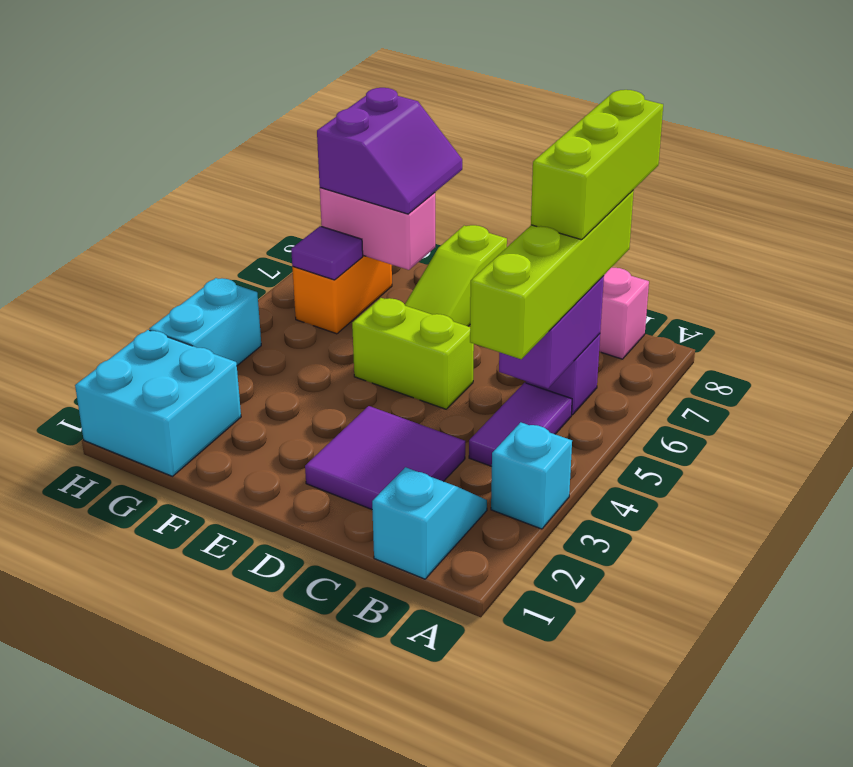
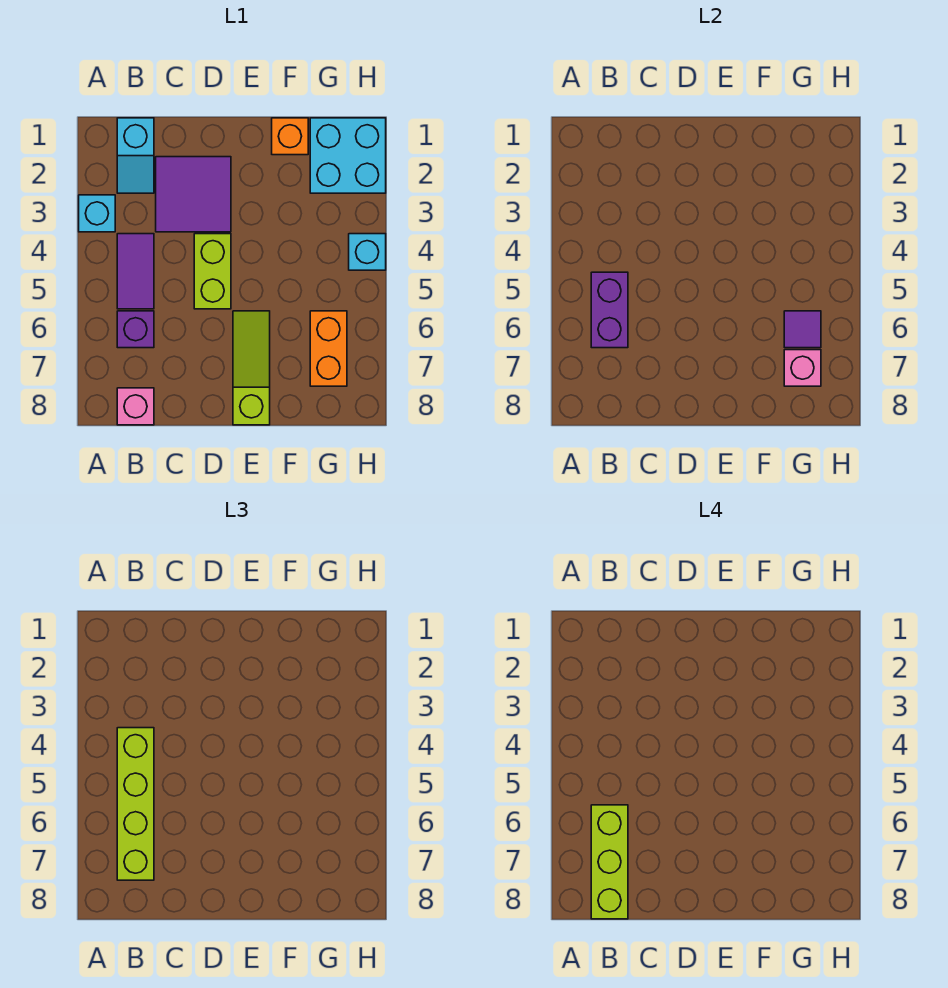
lime 1x2 brick [352,298,474,409] -> lime 1x2 brick turned to [194,234,231,309]
none -> orange 1x1 brick [272,118,308,155]
pink 1x2 brick [320,188,435,270] -> pink 1x1 brick [784,350,821,386]
purple 2x2 slope [317,88,462,214] -> none
cyan 1x2 brick [150,278,261,366] -> cyan 1x1 brick [349,234,386,270]

